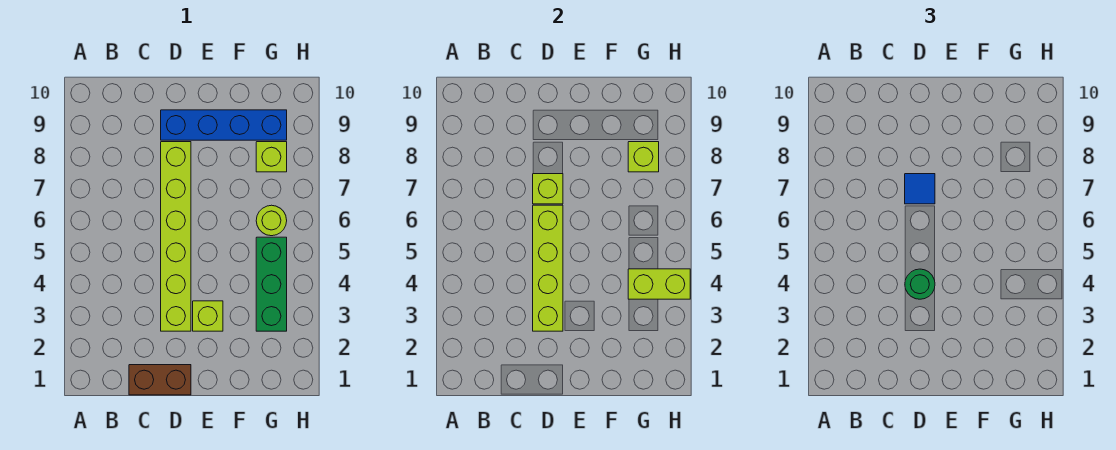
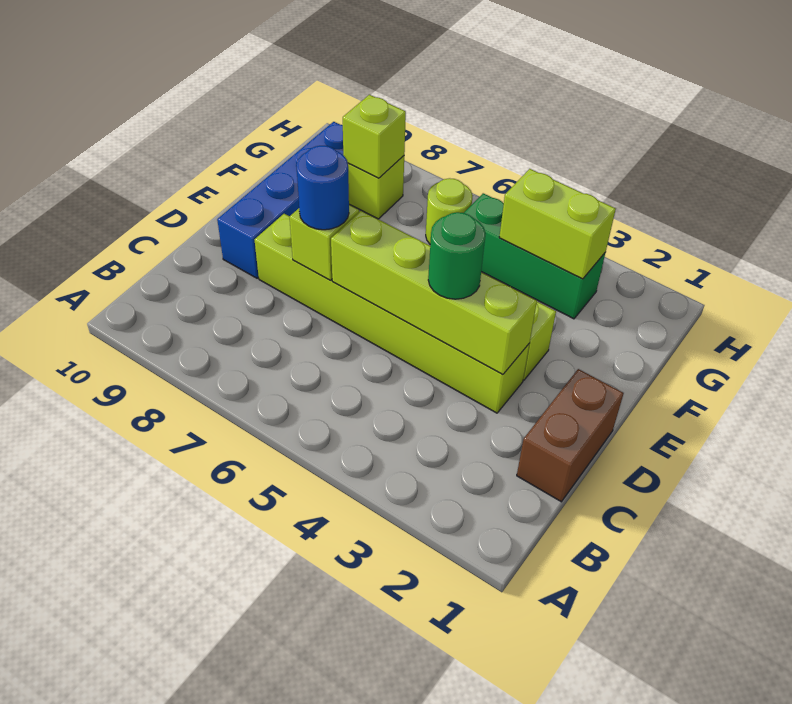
blue 1x1 tile [905,174,935,204] -> blue 1x1 round brick [296,146,349,230]
lime 1x2 brick [628,269,690,299] -> lime 1x2 brick turned to [499,169,616,279]

